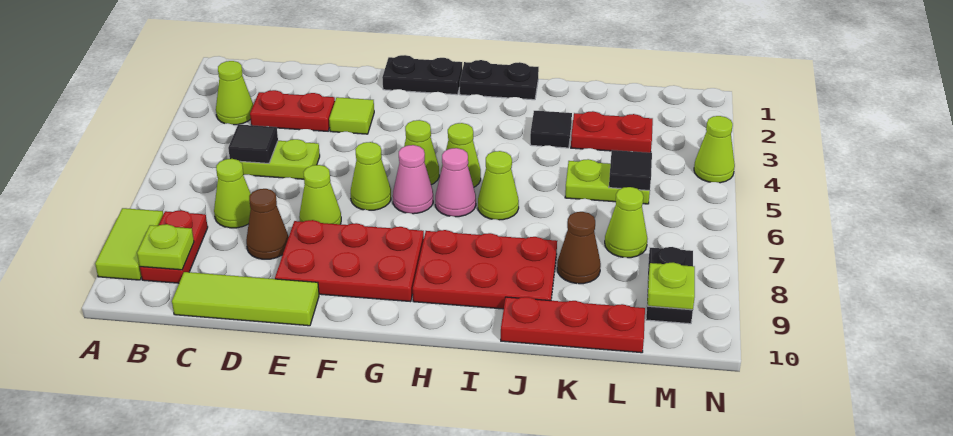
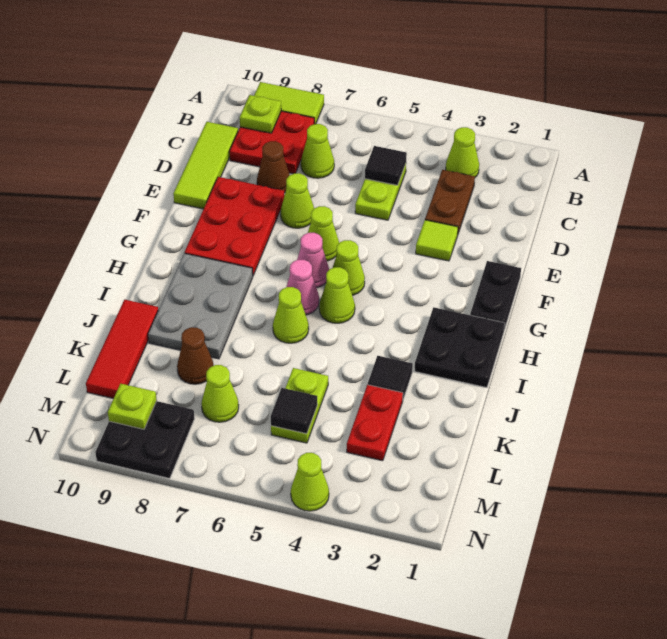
red 1x2 plate [140,210,208,283] -> red 2x2 plate [229,111,315,174]
red 1x2 plate [250,90,335,131] -> brown 1x2 plate [425,170,475,233]
black 1x2 plate [460,60,539,100] -> black 2x2 plate [415,307,505,388]
red 2x3 plate [413,230,557,309] -> grey 2x3 plate [148,253,253,359]
red 1x3 plate [501,297,645,353] -> red 1x3 tile [86,300,158,398]
black 1x2 plate [646,247,693,324] -> black 2x2 plate [95,401,195,478]

